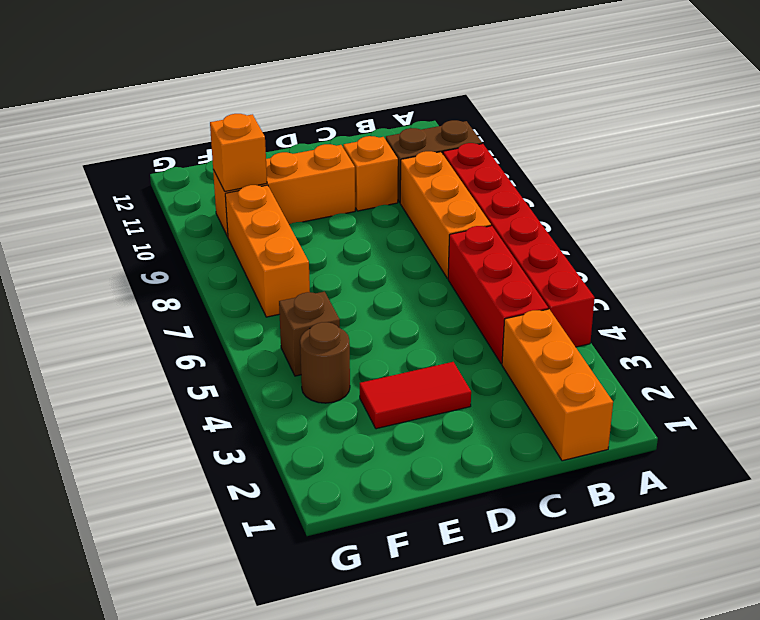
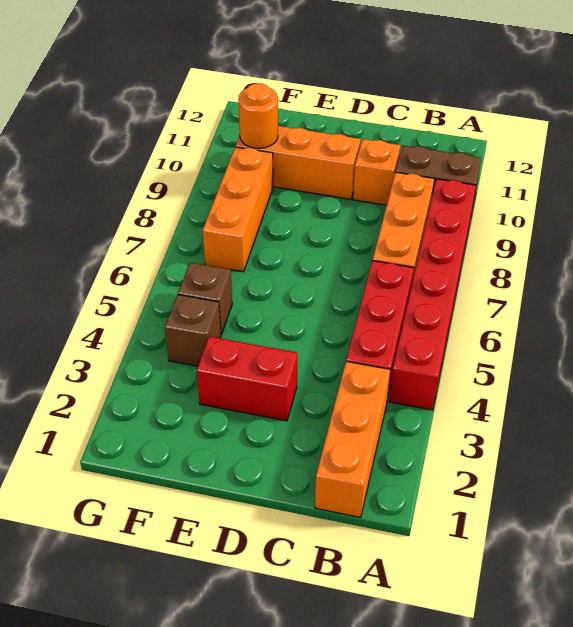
red 1x2 tile [360,362,471,429] -> red 1x2 brick [197,336,297,421]
brown 1x1 round brick [300,322,350,403] -> brown 1x1 brick [165,295,221,366]
orange 1x1 brick [210,114,267,191] -> orange 1x1 round brick [238,83,278,148]

